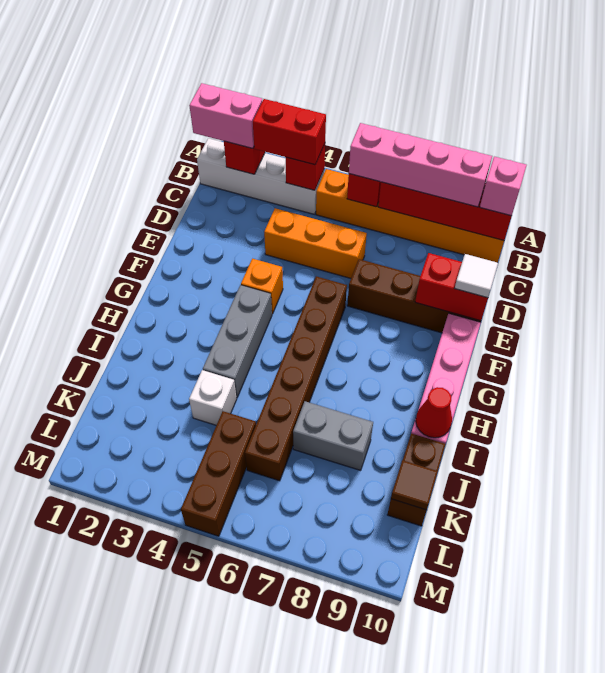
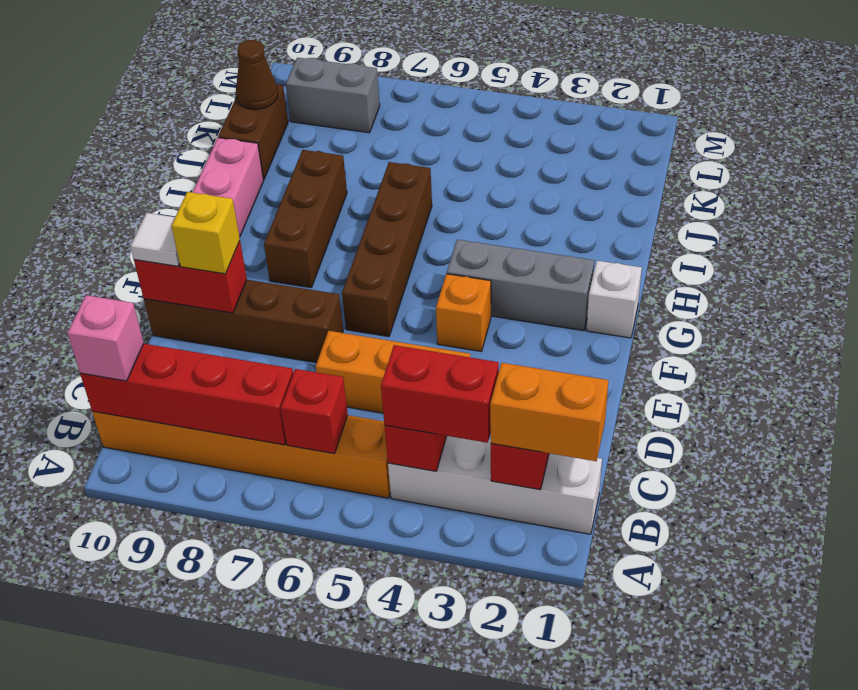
pink 1x2 brick [189,83,262,148] -> orange 1x2 brick [490,363,609,461]
pink 1x4 brick [349,123,492,207] -> none
none -> yellow 1x1 brick [171,192,240,274]
brown 1x6 brick [245,276,347,481] -> brown 1x4 brick [342,162,432,337]
grey 1x3 brick [203,285,272,398] -> grey 1x3 brick turned to [447,240,594,331]
red 1x1 cone [416,387,452,438] -> none
white 1x1 brick [189,370,237,425] -> white 1x1 brick moved to [587,261,642,338]
grey 1x2 brick [293,401,373,470] -> grey 1x2 brick moved to [286,58,380,133]
brown 1x3 brick [181,411,256,536] -> brown 1x3 brick moved to [264,150,347,288]
brown 1x1 tile [391,460,438,510] -> brown 1x1 cone [236,40,278,109]

